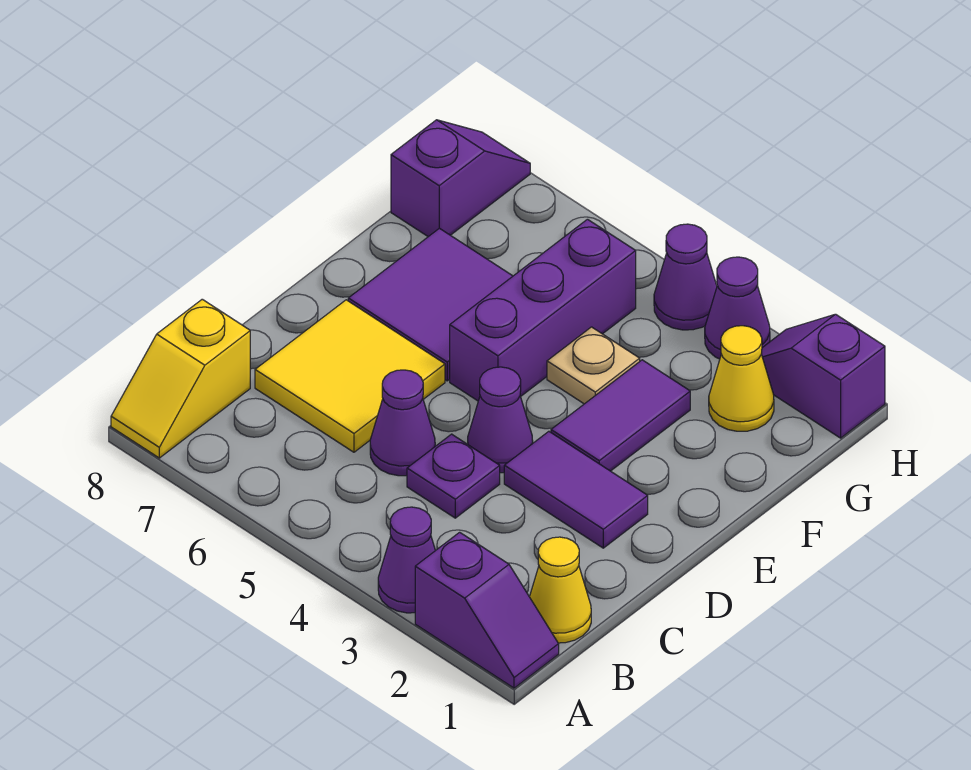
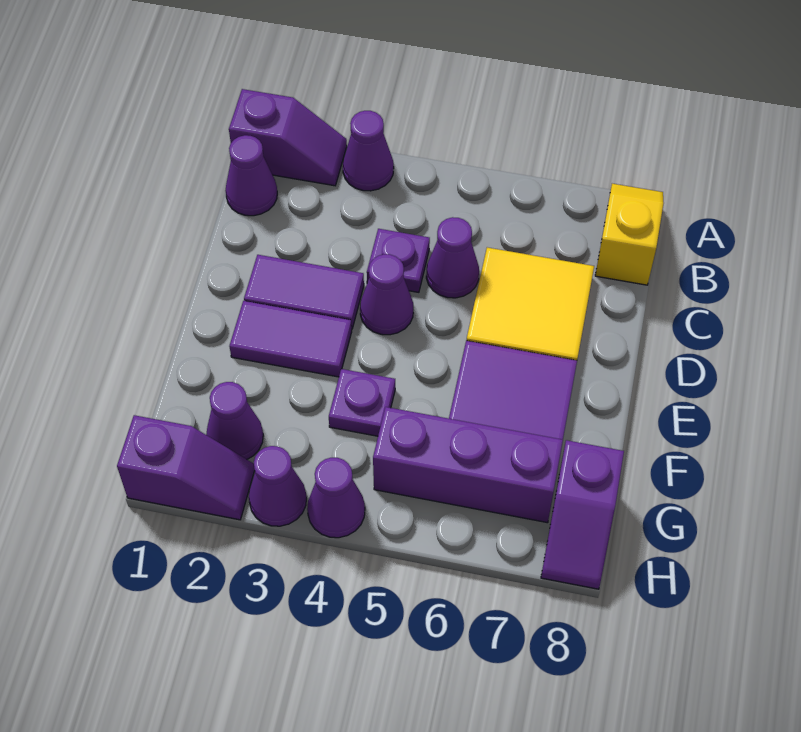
purple 1x2 slope [415,532,559,688] -> purple 1x2 slope turned to [229,89,347,186]
yellow 1x1 cone [530,537,591,643] -> purple 1x1 cone [225,135,277,216]
purple 1x2 tile [551,360,690,471] -> purple 1x2 tile turned to [229,301,352,377]
purple 1x3 brick [450,219,636,401] -> purple 1x3 brick turned to [373,407,563,523]
tan 1x1 plate [547,327,640,404] -> purple 1x1 plate [329,369,395,436]
yellow 1x1 cone [709,326,774,431] -> purple 1x1 cone [206,382,263,459]

